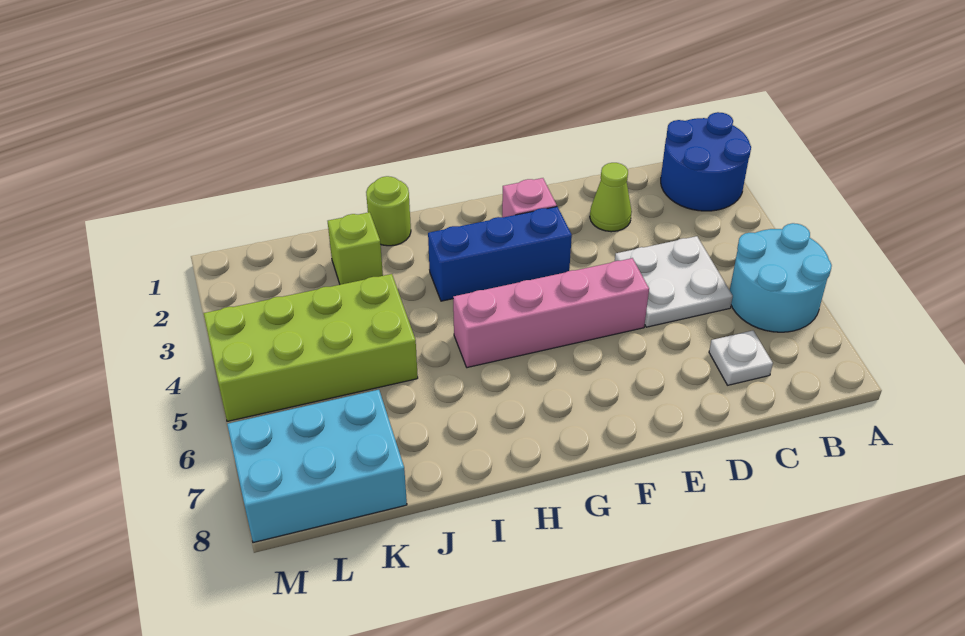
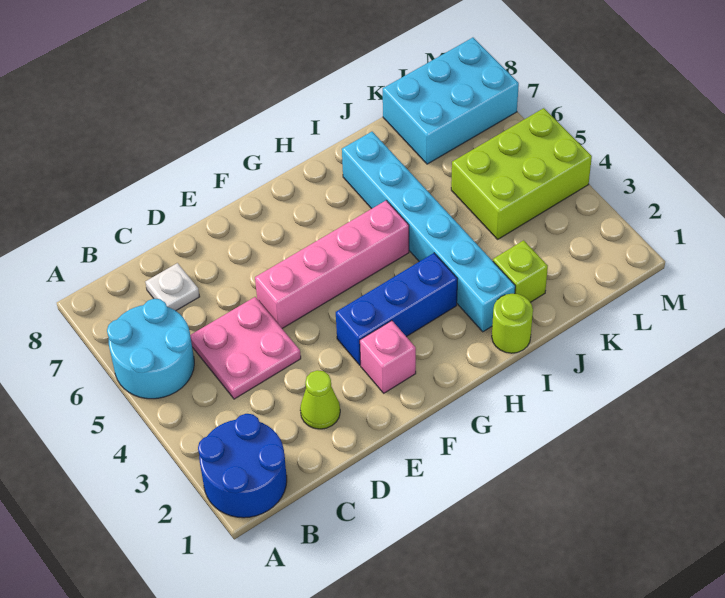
white 2x2 plate [615,236,733,327] -> pink 2x2 plate [190,297,301,399]
none -> cyan 1x6 brick [342,132,515,332]
lime 2x4 brick [204,274,418,421] -> lime 2x3 brick [451,108,592,239]

